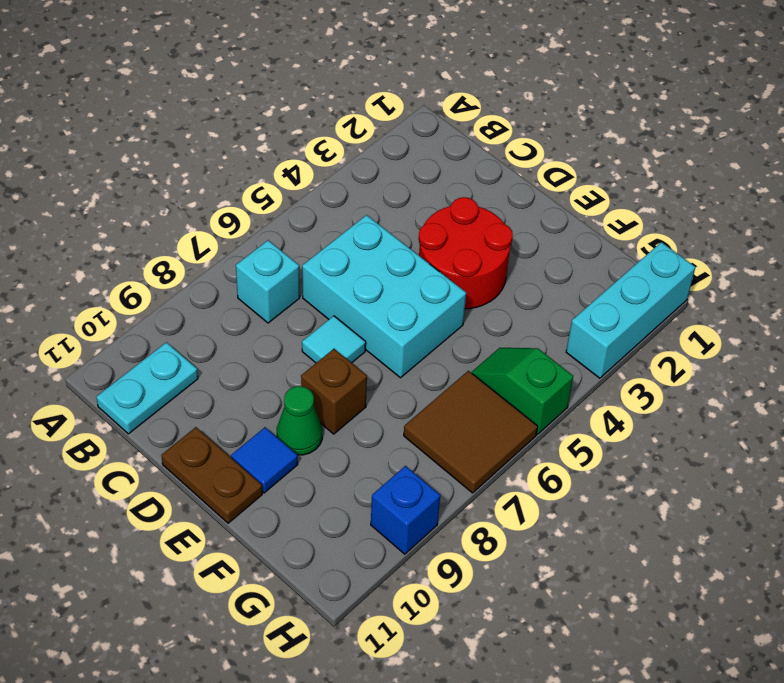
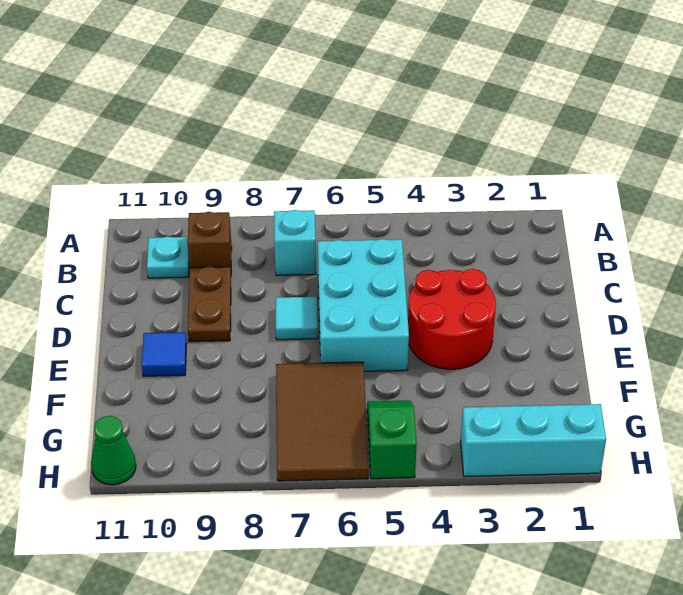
cyan 1x2 plate [96,342,198,434] -> cyan 1x1 plate [147,236,189,278]
brown 1x2 plate [161,427,262,523] -> brown 1x2 plate moved to [188,267,231,342]
brown 1x1 brick [301,349,367,434] -> brown 1x1 brick moved to [188,212,232,268]
green 1x1 cone [277,386,322,455] -> green 1x1 cone moved to [91,416,136,485]
brown 2x2 tile [404,371,538,493] -> brown 2x3 tile [276,362,369,481]
blue 1x1 brick [371,466,440,554] -> none

